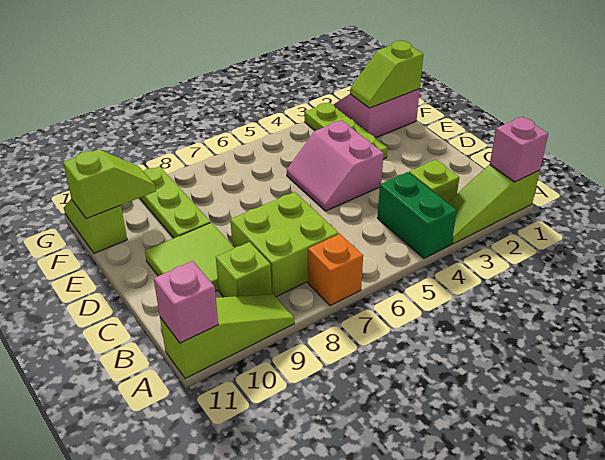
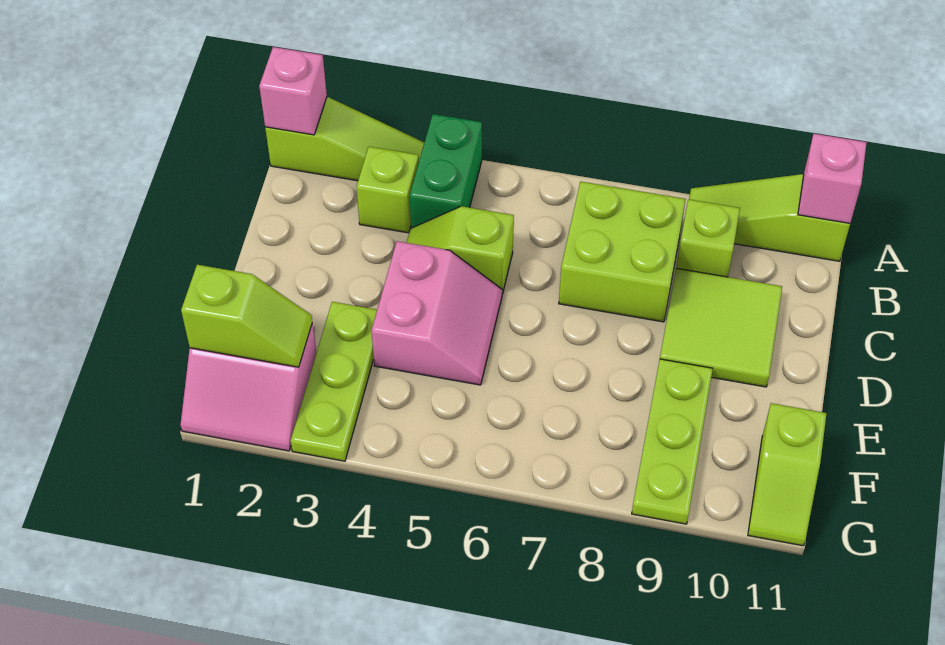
orange 1x1 brick [308,234,363,306] -> none
lime 1x2 slope [63,149,156,219] -> lime 1x2 slope moved to [407,206,514,294]

